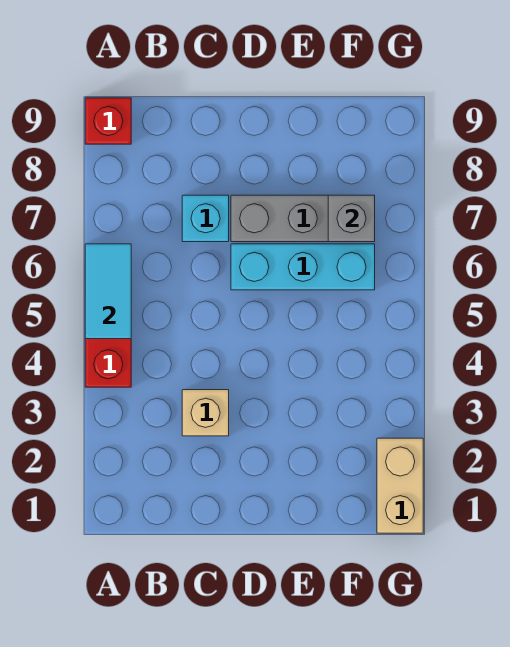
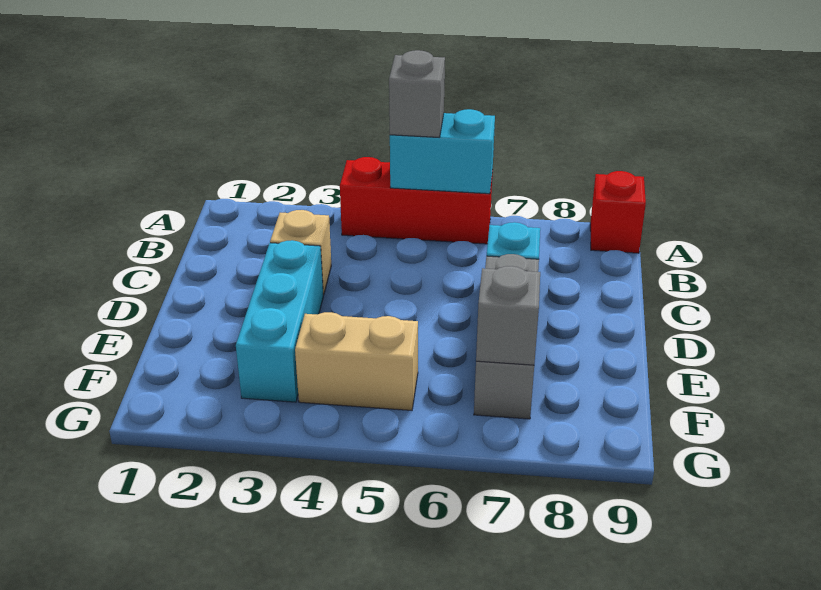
cyan 1x2 tile [85,244,131,339] -> cyan 1x2 brick [390,109,495,194]
none -> grey 1x1 brick [389,50,445,137]
cyan 1x3 brick [231,244,375,290] -> cyan 1x3 brick moved to [236,240,323,402]
tan 1x2 brick [377,438,423,533] -> tan 1x2 brick moved to [295,312,418,410]

